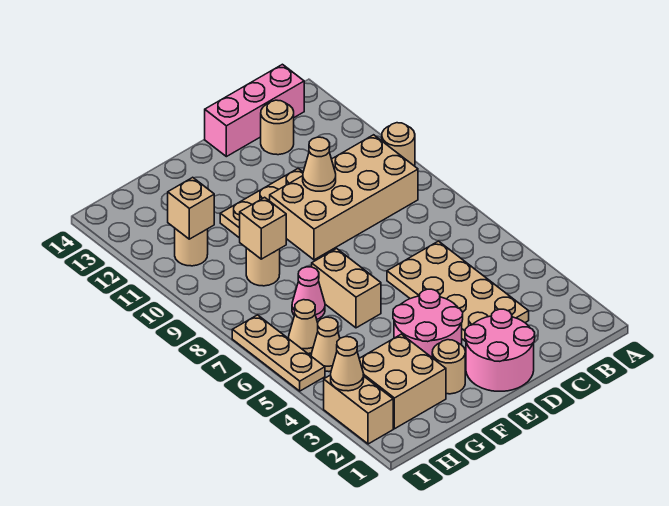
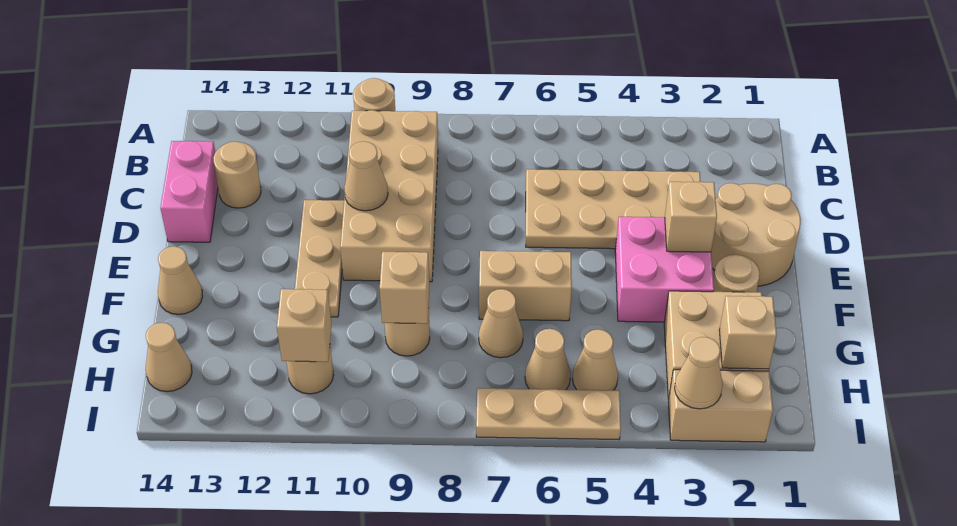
pink 1x3 brick [205,64,304,157] -> pink 1x2 brick [160,141,218,242]
pink 2x2 round brick [465,309,535,391] -> tan 2x2 round brick [711,183,801,286]
pink 2x2 round brick [393,289,463,357] -> pink 2x2 brick [615,217,714,322]
none -> tan 1x1 brick [665,182,717,252]
none -> tan 1x1 cone [158,247,203,314]
pink 1x1 cone [292,267,325,319] -> tan 1x1 cone [479,289,523,358]
none -> tan 1x1 brick [719,296,777,369]
none -> tan 1x1 cone [146,323,192,392]

